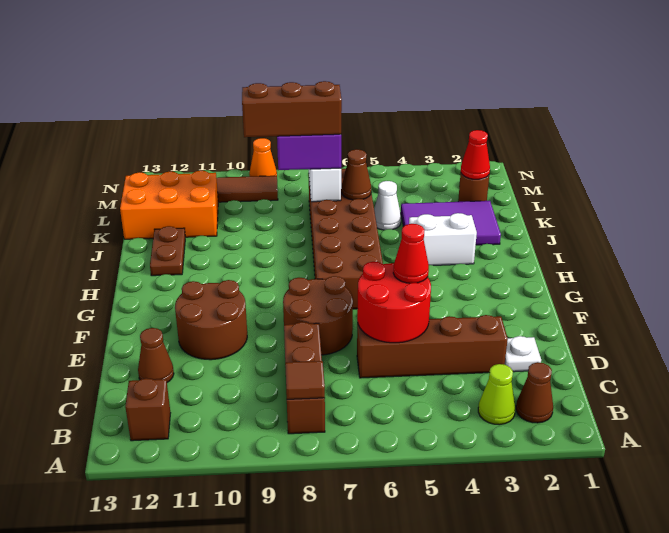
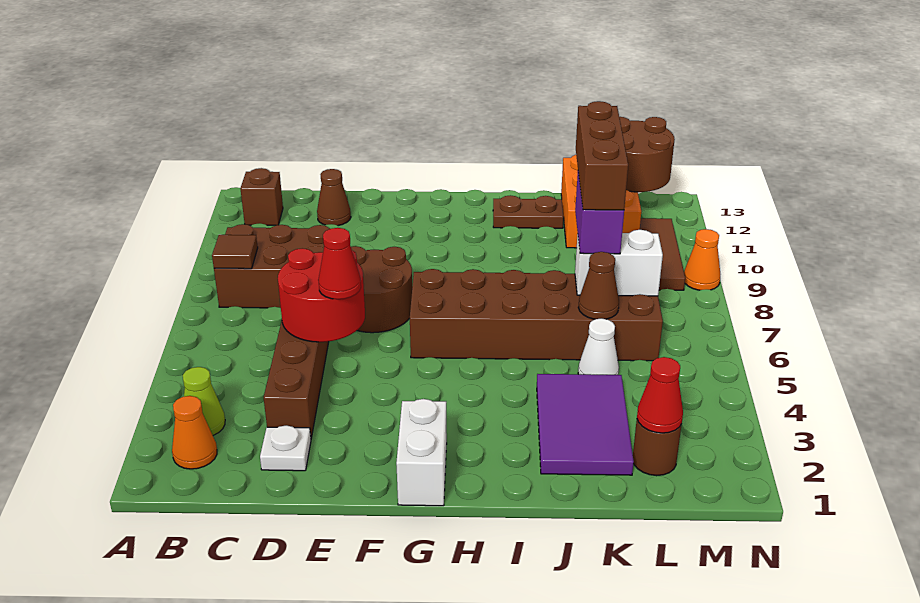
brown 1x1 cone [516,362,553,423] -> orange 1x1 cone [172,396,217,469]
brown 1x3 brick [284,322,325,434] -> brown 2x3 brick [214,224,330,308]
brown 2x2 round brick [175,280,247,360] -> brown 2x2 round brick moved to [619,117,675,192]
white 1x2 brick [409,213,477,265] -> white 1x2 brick moved to [396,399,447,506]

